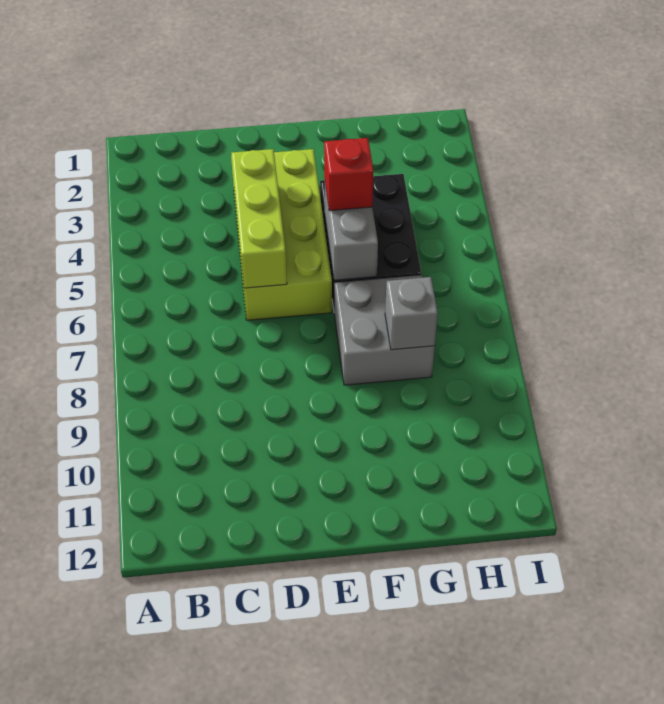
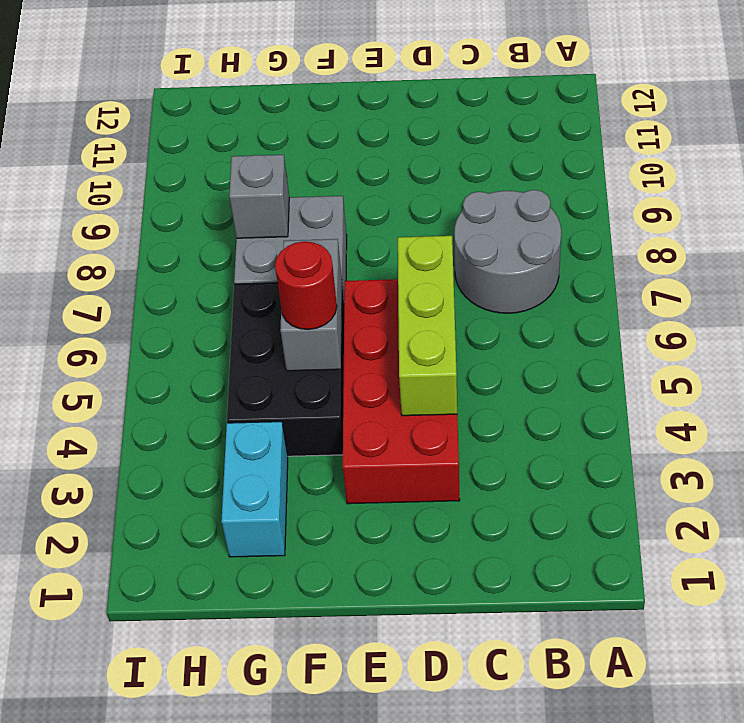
none -> grey 2x2 round brick [454,190,561,313]
lime 2x4 brick [231,149,332,320] -> red 2x4 brick [343,279,460,504]
red 1x1 brick [324,138,374,211] -> red 1x1 round brick [275,241,337,330]
none -> cyan 1x2 brick [221,422,288,557]

